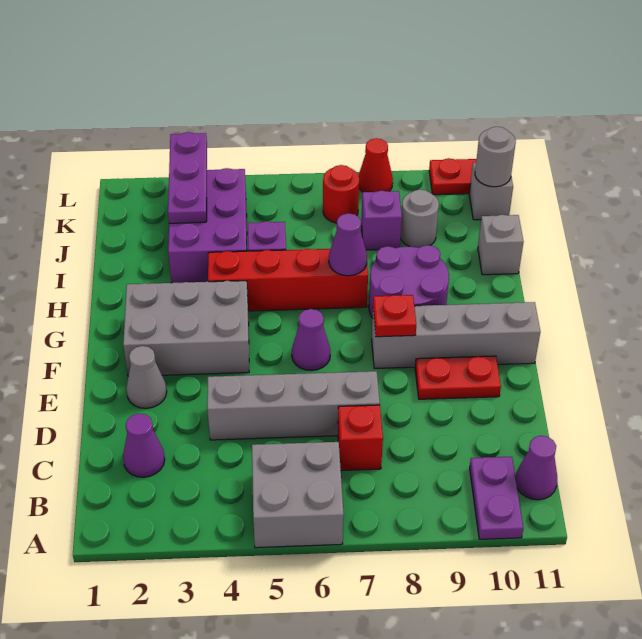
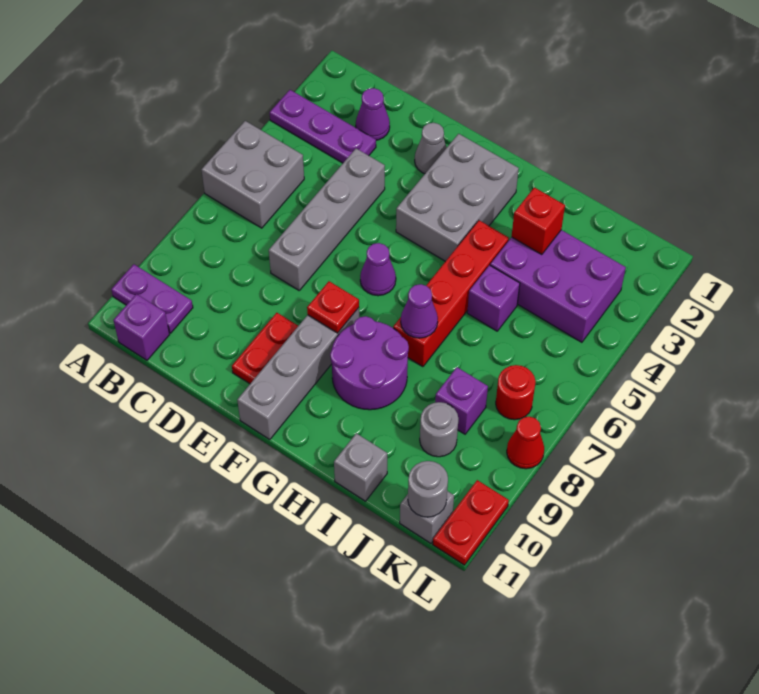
purple 1x1 cone [515,436,557,500] -> purple 1x1 brick [113,294,170,360]
red 1x1 brick [338,405,383,470] -> red 1x1 brick moved to [512,187,565,255]
purple 1x3 plate [168,132,207,223] -> purple 1x3 plate moved to [270,90,376,163]

